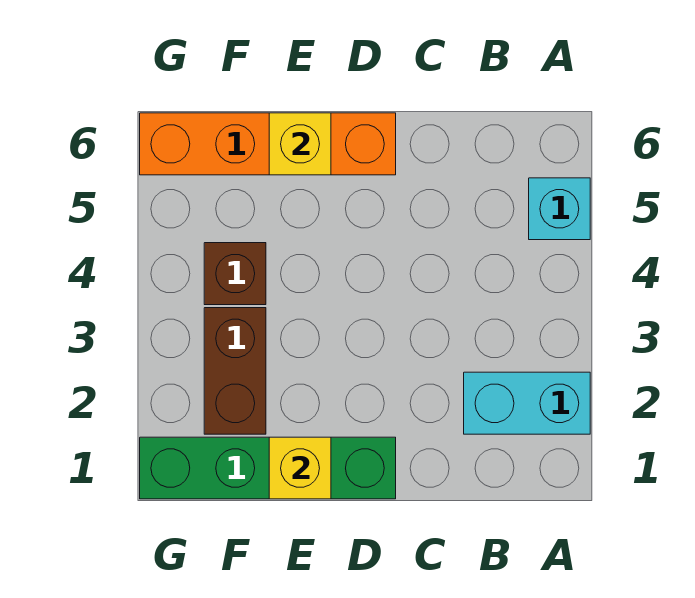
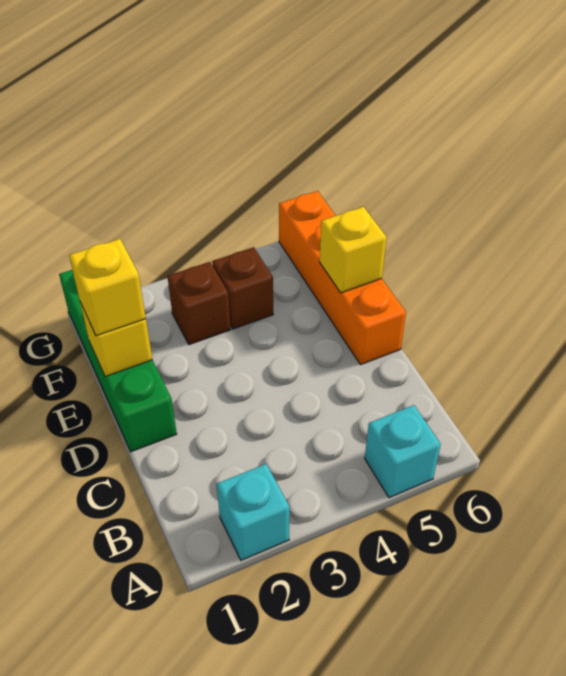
cyan 1x2 brick [464,372,590,434] -> cyan 1x1 brick [217,464,290,560]
none -> yellow 1x1 brick [69,239,146,336]
brown 1x2 brick [204,308,266,434] -> brown 1x1 brick [167,262,231,345]

